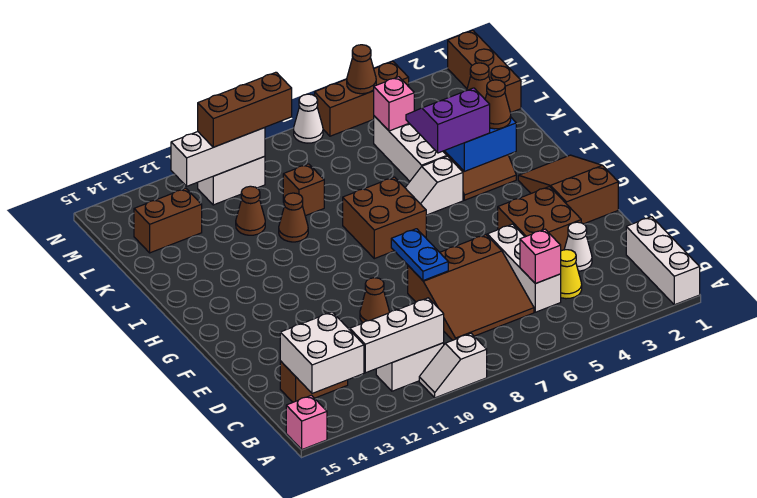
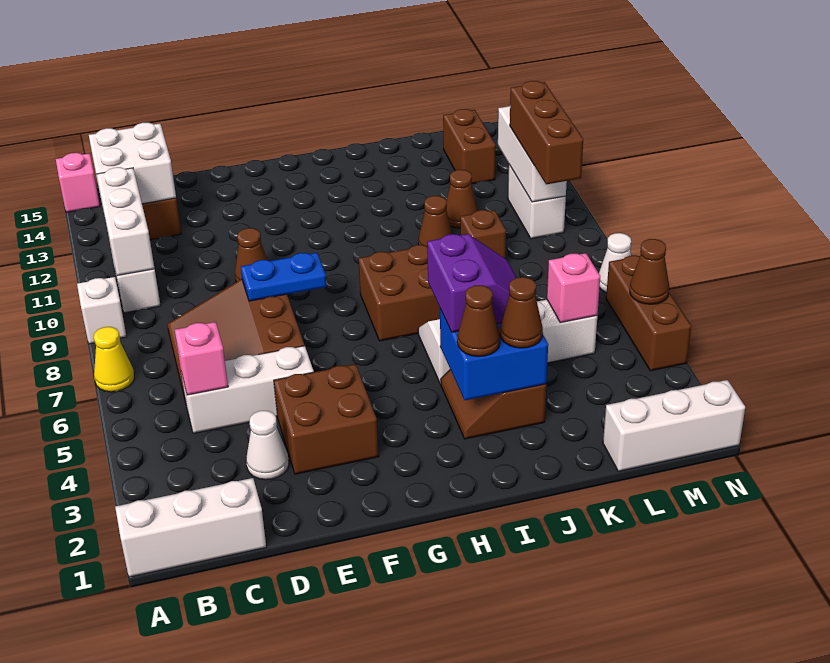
yellow 1x1 cone [561,250,582,299] -> yellow 1x1 cone moved to [94,327,134,392]
brown 2x3 slope [518,155,618,224] -> none
brown 1x3 brick [448,30,521,113] -> white 1x3 brick [603,380,745,471]

